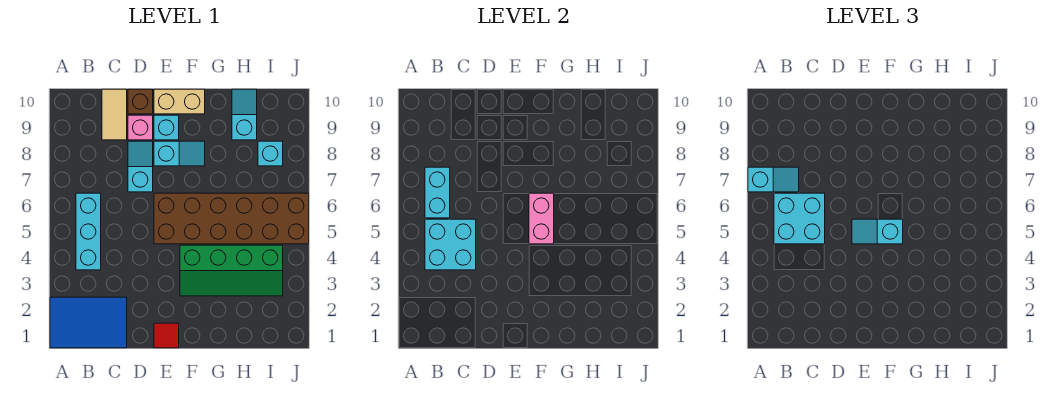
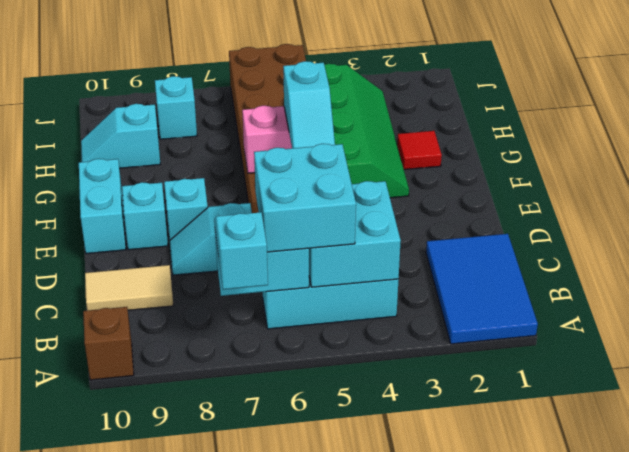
pink 1x1 brick [128,115,153,140] -> none
brown 1x1 brick [128,89,153,114] -> brown 1x1 brick moved to [83,307,134,380]
red 1x1 tile [154,323,179,348] -> red 1x1 tile moved to [397,131,442,170]
tan 1x2 brick [154,89,205,114] -> cyan 1x2 brick [79,159,126,254]

